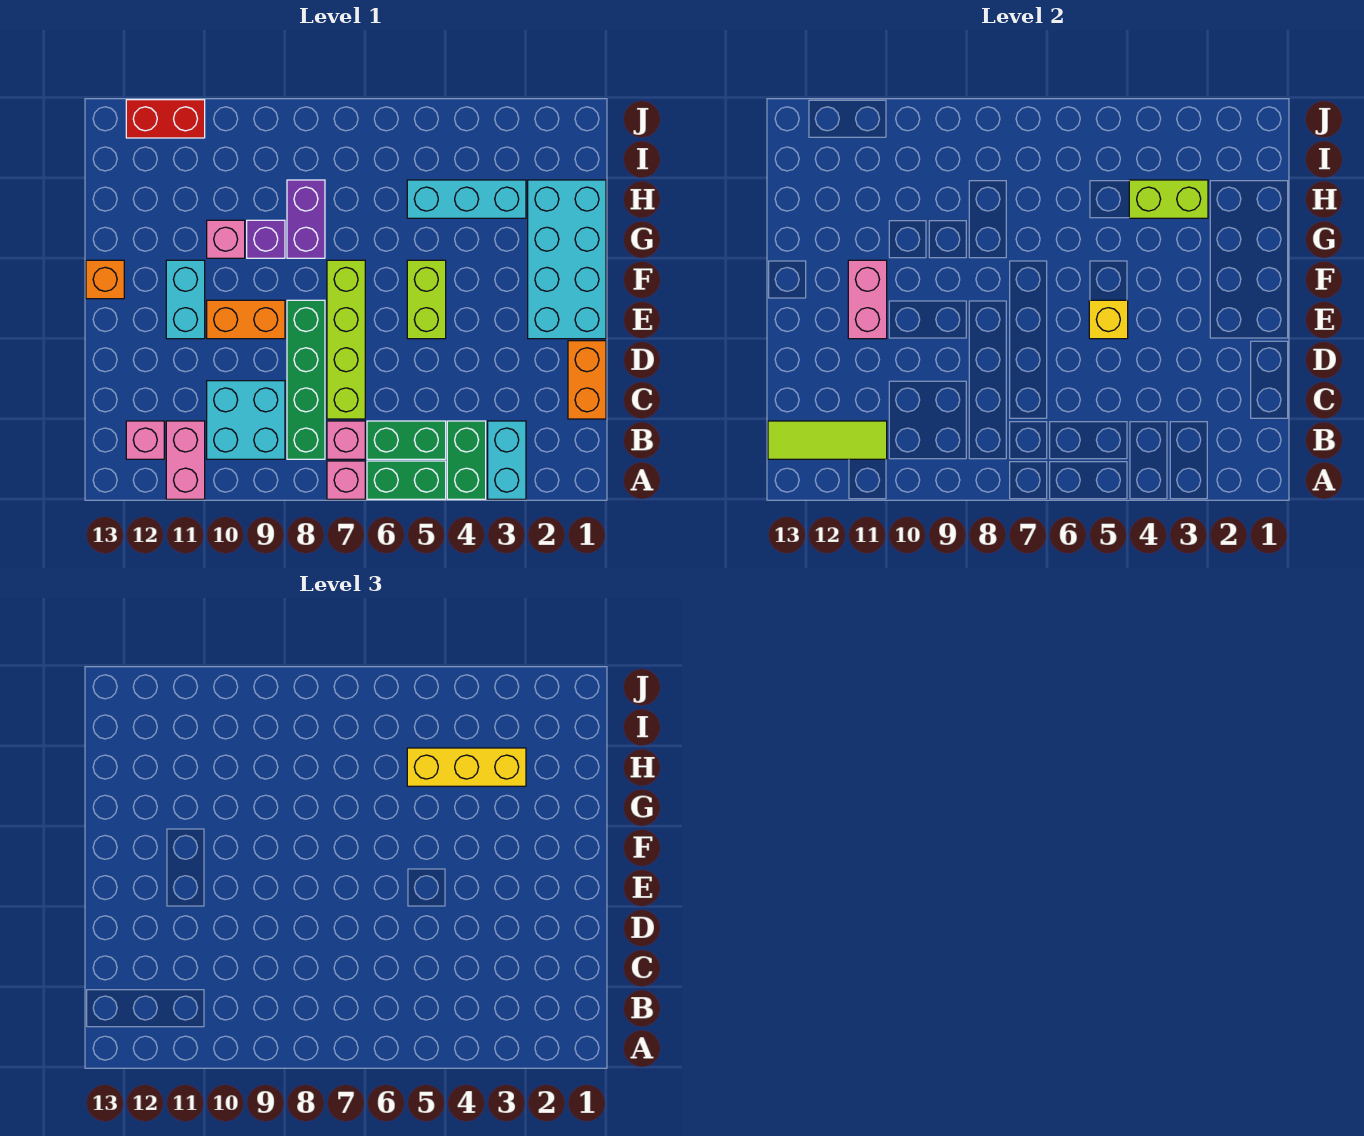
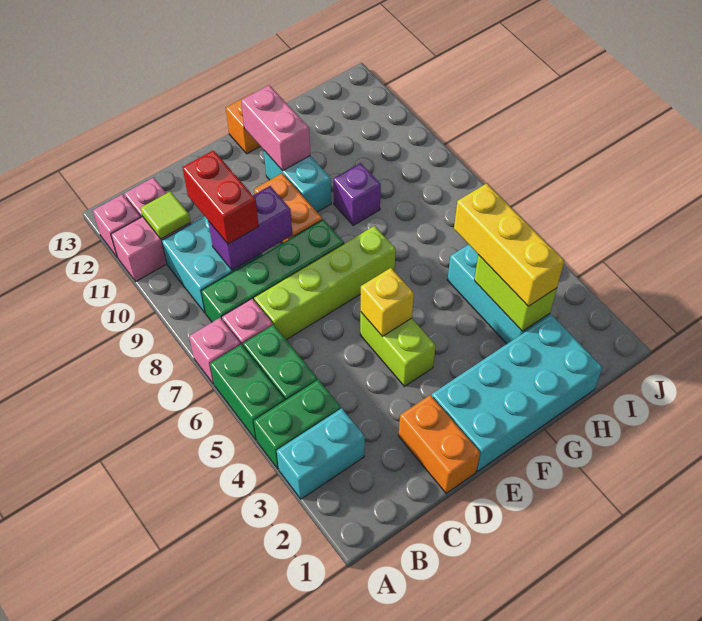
lime 1x3 tile [768,421,887,459] -> lime 1x1 tile [141,192,190,239]
orange 1x2 brick [568,341,606,419] -> orange 1x2 brick turned to [398,395,480,493]
lime 1x2 brick [407,260,446,339] -> lime 1x2 brick turned to [360,312,436,386]
cyan 1x2 brick [166,260,205,339] -> cyan 1x2 brick turned to [264,151,331,212]
pink 1x2 brick [848,260,887,339] -> pink 1x2 brick turned to [241,85,310,171]
purple 1x2 brick [287,180,325,258] -> purple 1x2 brick moved to [208,186,292,270]
pink 1x1 brick [207,220,245,258] -> pink 1x1 brick moved to [93,194,141,258]
red 1x2 brick [126,100,205,138] -> red 1x2 brick moved to [182,150,259,244]

